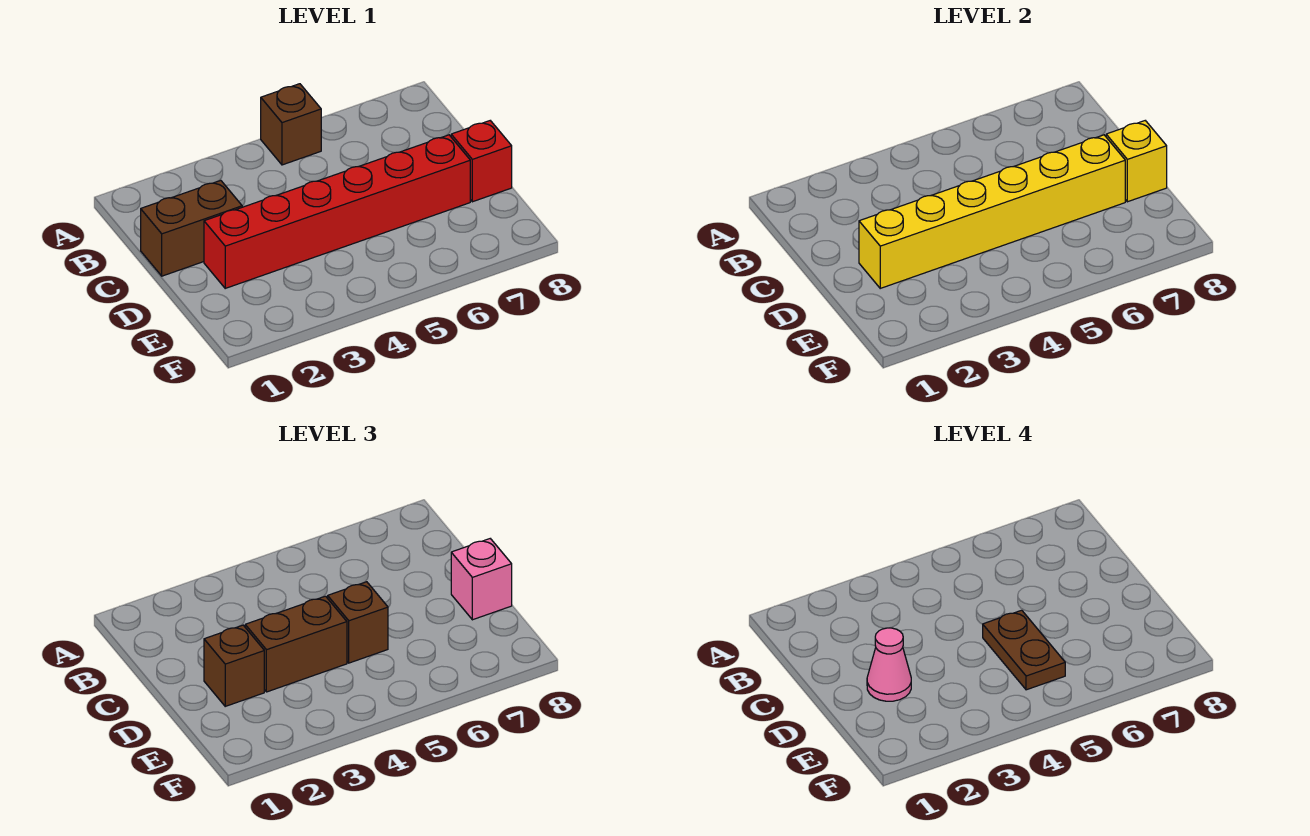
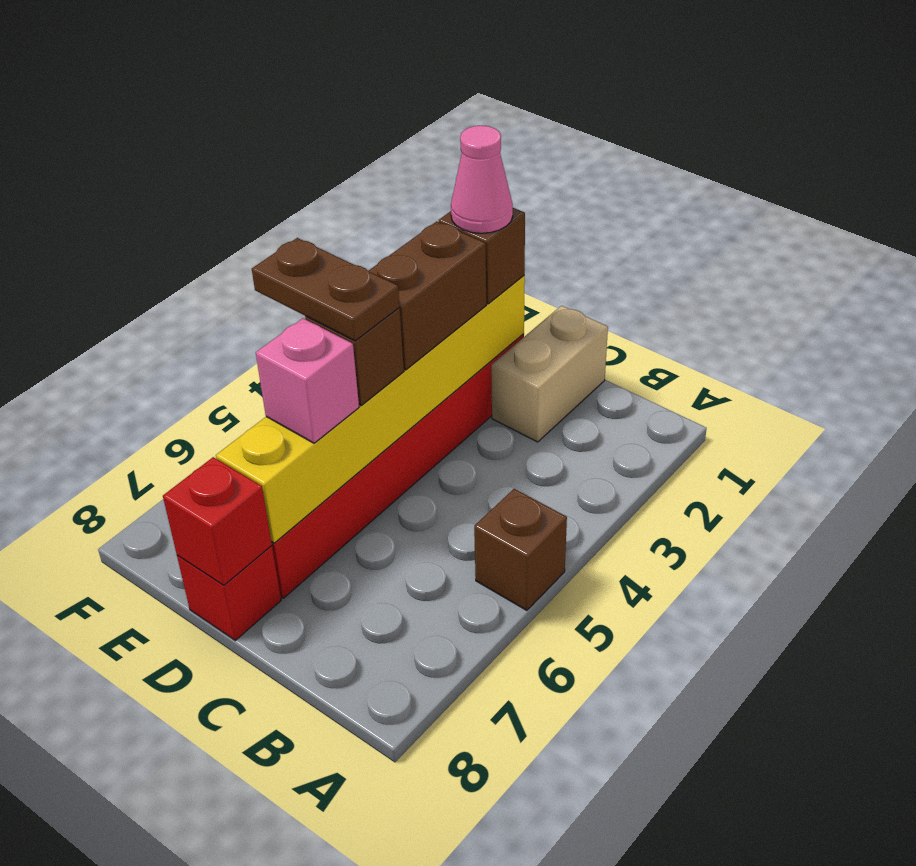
brown 1x2 brick [141,180,242,276] -> tan 1x2 brick [491,306,608,442]
yellow 1x1 brick [1106,121,1167,202] -> red 1x1 brick [163,457,272,585]
pink 1x1 brick [451,539,512,620] -> pink 1x1 brick moved to [256,318,359,443]

